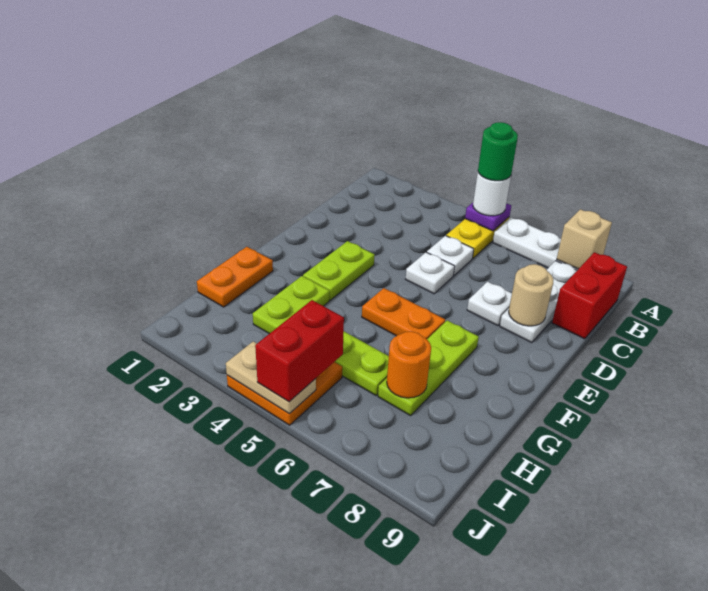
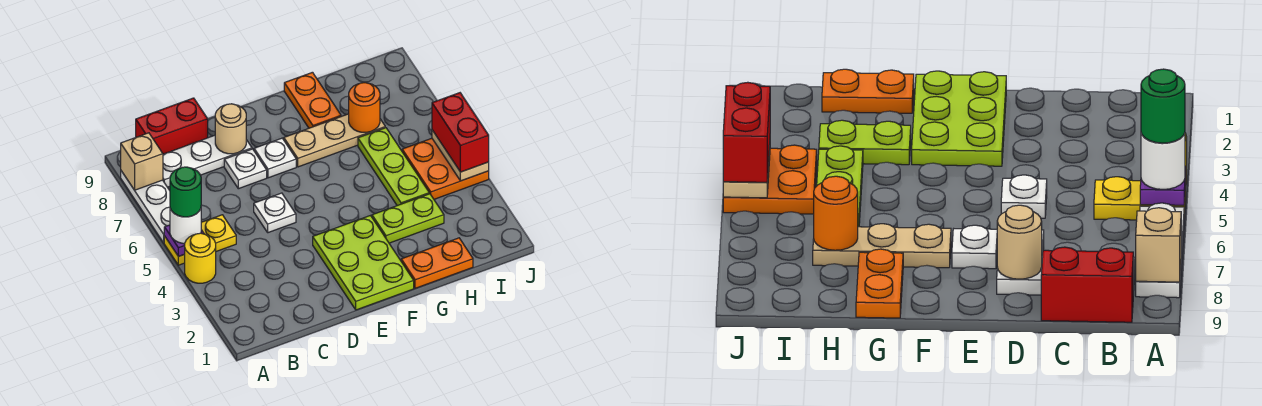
none -> yellow 1x1 round brick [184,233,216,283]
white 1x1 plate [427,236,474,276] -> white 1x1 plate moved to [254,138,296,178]
lime 1x2 plate [303,241,375,300] -> lime 2x3 plate [313,216,414,310]
orange 1x2 plate [362,288,445,339] -> orange 1x2 plate moved to [284,72,341,128]
lime 1x3 plate [378,320,479,416] -> tan 1x3 plate [284,114,385,167]
red 1x2 brick [255,300,344,402] -> red 1x2 brick turned to [432,93,489,172]

